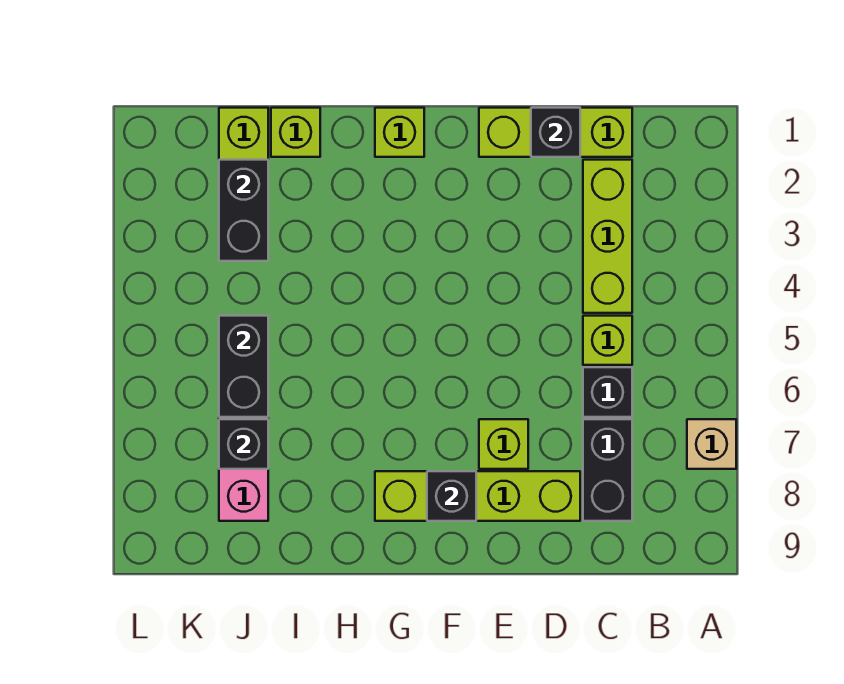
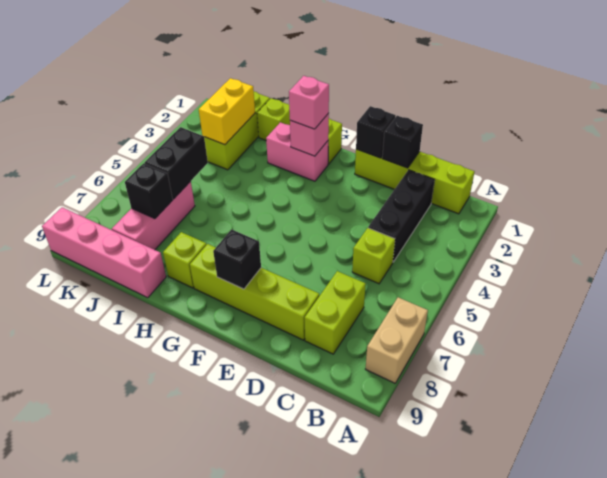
tan 1x1 brick [687,419,736,469] -> tan 1x2 brick [366,297,428,383]
lime 1x3 brick [479,108,632,157] -> lime 1x4 brick [355,149,475,214]
lime 1x3 brick [583,160,632,313] -> black 1x3 brick [368,170,435,262]
black 1x1 brick [583,367,632,417] -> black 1x1 brick moved to [356,106,396,158]
black 1x2 brick [583,419,632,521] -> lime 1x2 brick [305,271,366,354]
lime 1x1 brick [479,419,528,469] -> lime 1x1 brick moved to [163,232,206,288]
none -> pink 1x2 brick [266,122,328,181]
none -> pink 1x1 brick [290,113,329,156]
none -> pink 1x1 brick [289,76,329,129]
none -> pink 1x4 brick [42,207,166,298]
black 1x2 brick [219,160,268,261] -> yellow 1x2 brick [199,78,255,145]

